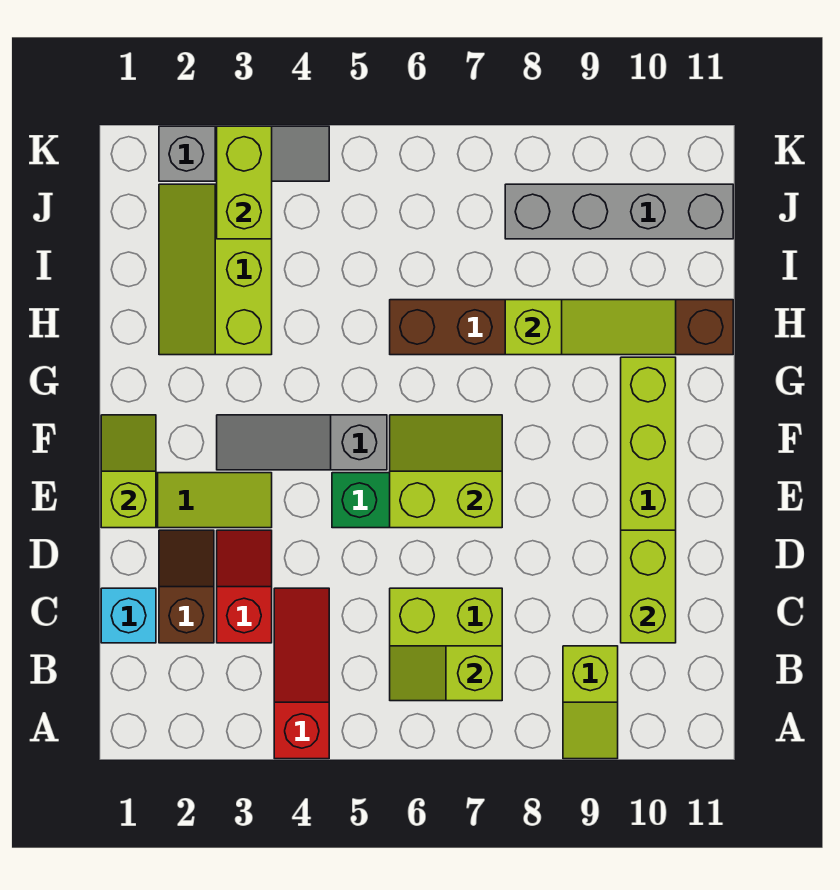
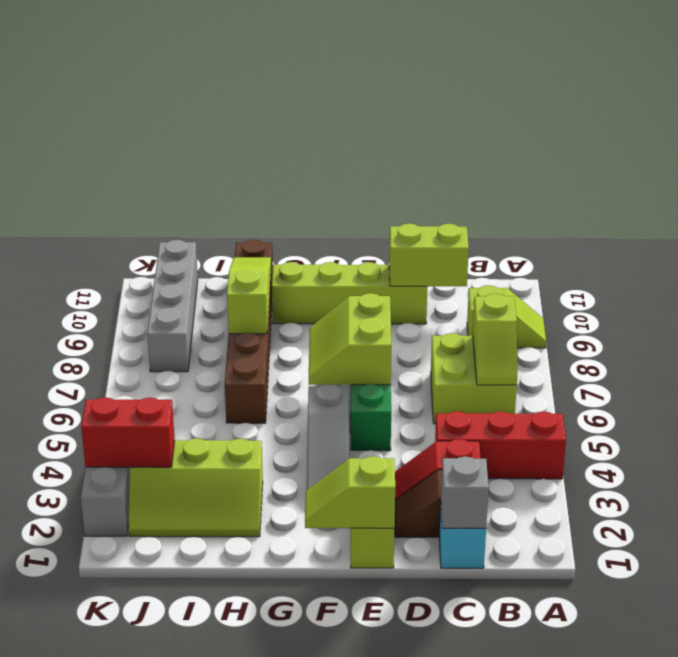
red 1x3 slope [274,588,329,759] -> red 1x3 brick [435,411,566,479]
none -> grey 1x1 brick [441,456,489,528]
lime 1x2 brick [217,126,272,239] -> red 1x2 brick [81,397,175,467]

